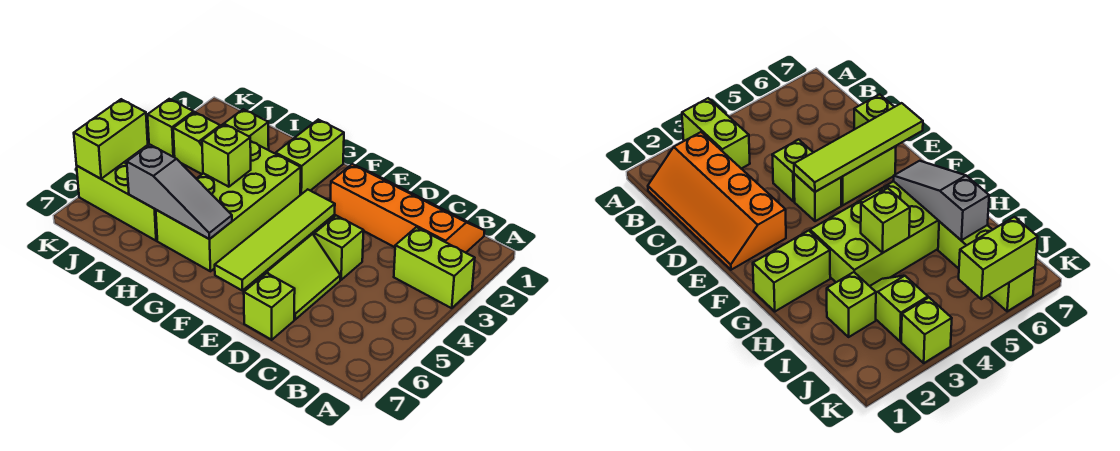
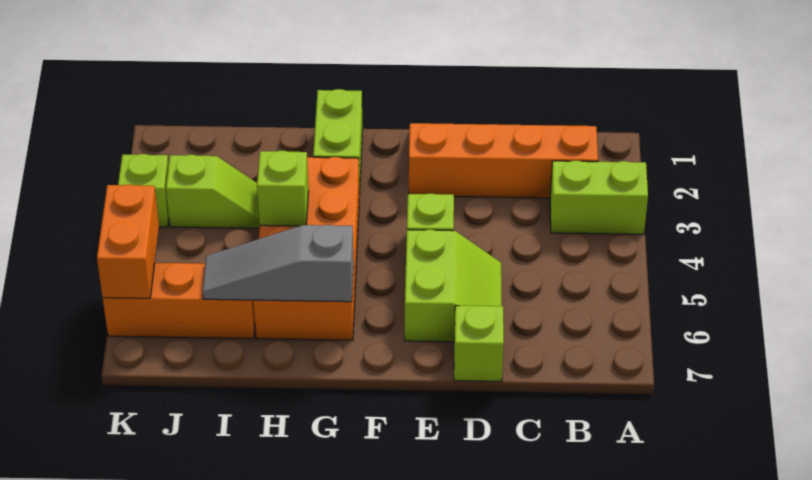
lime 1x1 brick [314,216,364,280] -> none
lime 1x4 tile [215,189,335,290] -> none
lime 2x4 brick [156,141,301,271] -> orange 2x4 brick [254,157,359,340]
grey 1x3 slope [127,145,232,239] -> grey 1x3 slope turned to [202,225,354,302]
lime 1x1 brick [224,109,269,150] -> none
lime 1x3 brick [77,163,157,241] -> orange 1x3 brick [103,263,255,339]
lime 1x2 brick [74,99,148,179] -> orange 1x2 brick [97,185,159,298]

